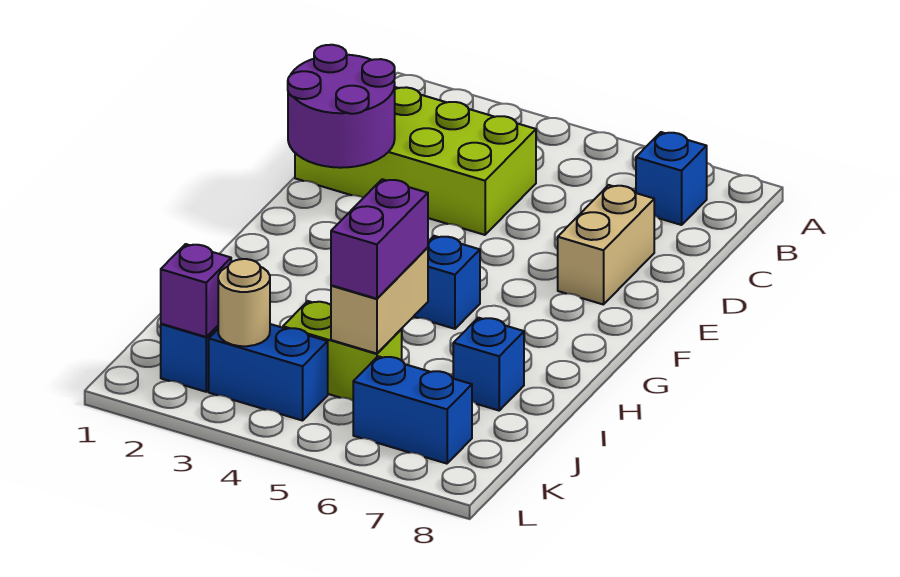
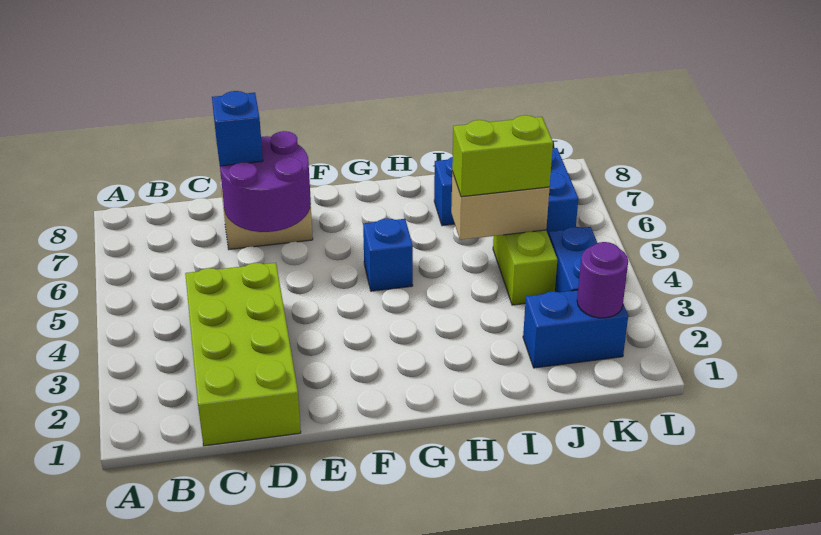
blue 1x1 brick [636,132,707,225] -> blue 1x1 brick moved to [212,91,263,166]
purple 2x2 round brick [288,45,395,168] -> purple 2x2 round brick moved to [220,131,311,232]
purple 1x2 brick [331,179,428,299] -> lime 1x2 brick [452,115,553,197]
purple 1x1 brick [161,244,231,337] -> purple 1x1 round brick [577,242,628,318]
tan 1x1 round brick [218,259,270,346] -> none

